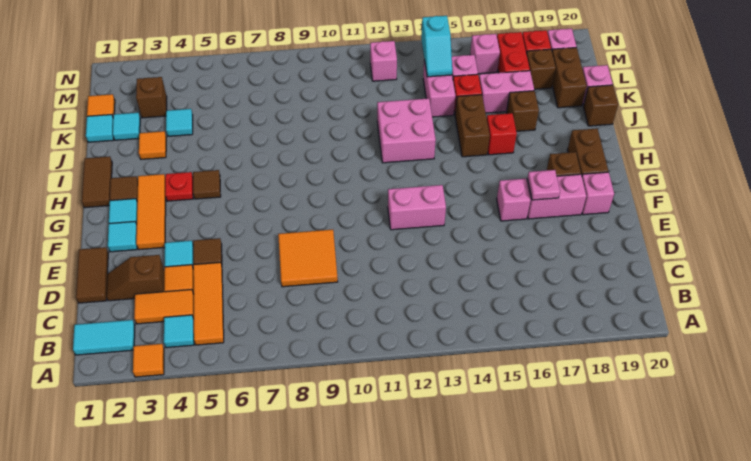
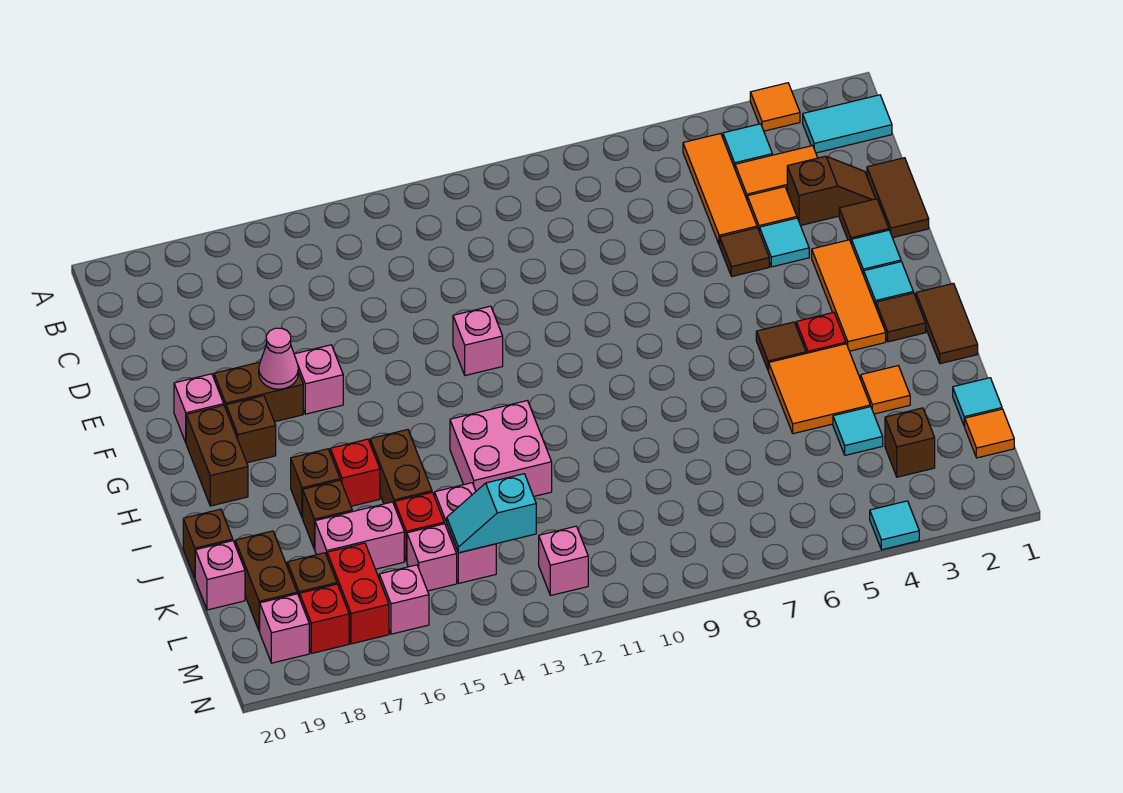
orange 2x2 tile [278,230,338,287] -> orange 2x2 tile moved to [769,344,870,434]
none -> brown 1x1 tile [839,199,889,244]
pink 1x2 brick [388,185,446,230] -> pink 1x1 brick [453,306,503,376]
pink 1x2 brick [527,174,586,219] -> brown 1x2 brick [214,362,303,422]
pink 1x1 plate [527,170,560,200] -> pink 1x1 cone [259,328,298,389]
none -> brown 1x1 brick [291,449,340,518]
cyan 1x1 tile [113,113,140,140] -> cyan 1x1 tile moved to [870,501,919,550]
cyan 1x2 slope [421,16,452,77] -> cyan 1x2 slope turned to [447,474,536,553]

